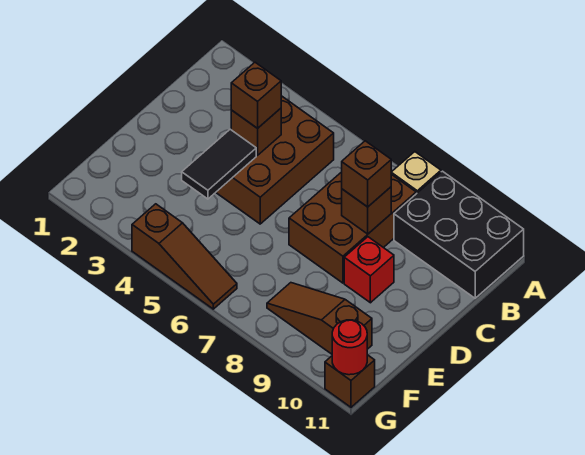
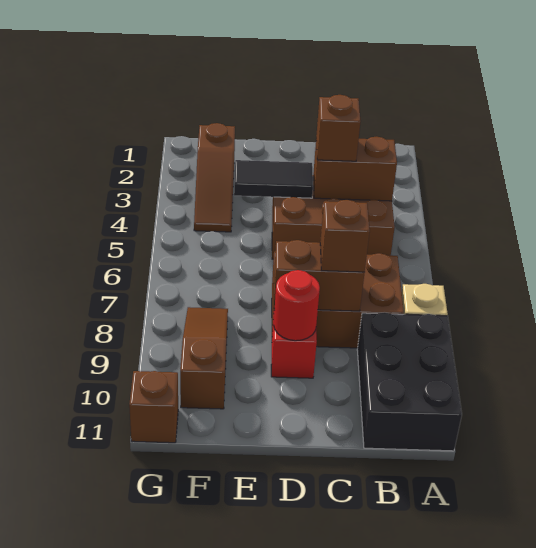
brown 1x1 brick [231,108,281,155] -> brown 1x2 brick [313,137,397,201]
brown 1x1 brick [342,187,391,234] -> brown 1x2 brick [274,240,365,311]
brown 1x3 slope [132,204,237,309] -> brown 1x3 slope moved to [194,123,235,232]
red 1x1 round brick [332,320,367,375] -> red 1x1 round brick moved to [274,270,320,341]

